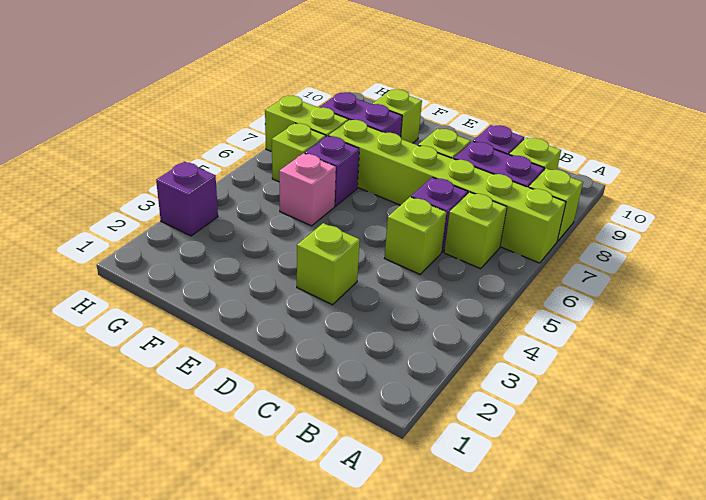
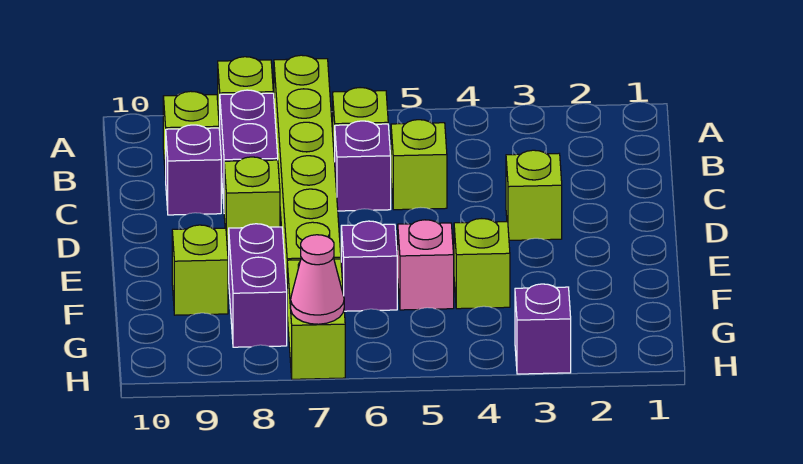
lime 1x1 brick [272,123,326,182] -> lime 1x1 brick moved to [454,219,510,309]
none -> pink 1x1 cone [291,235,344,324]

